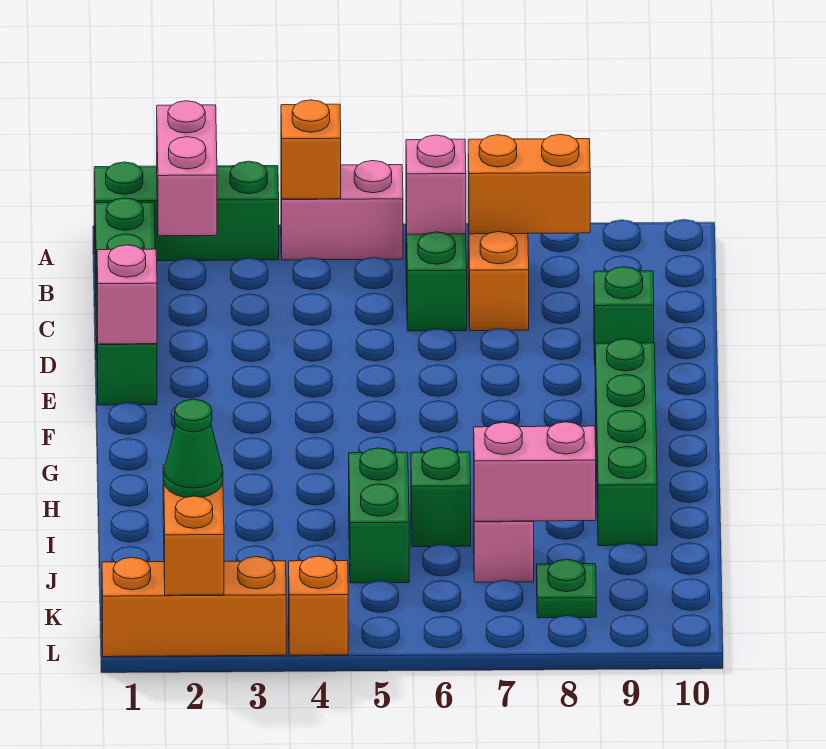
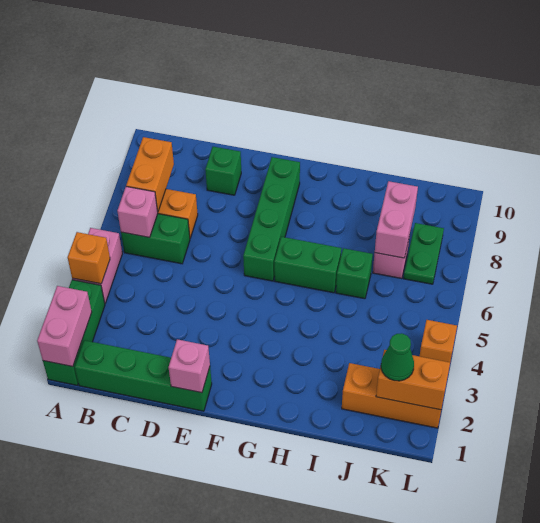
pink 1x2 brick [157,101,217,236] -> pink 1x2 brick turned to [37,286,92,367]
green 1x4 brick [595,339,657,546] -> green 1x4 brick turned to [243,157,300,281]
green 1x2 brick [349,448,409,583] -> green 1x2 brick moved to [274,237,342,293]
green 1x1 plate [537,559,596,618] -> green 1x2 plate [404,223,444,284]
orange 1x3 brick [102,557,286,657] -> orange 1x3 brick turned to [342,363,441,428]

